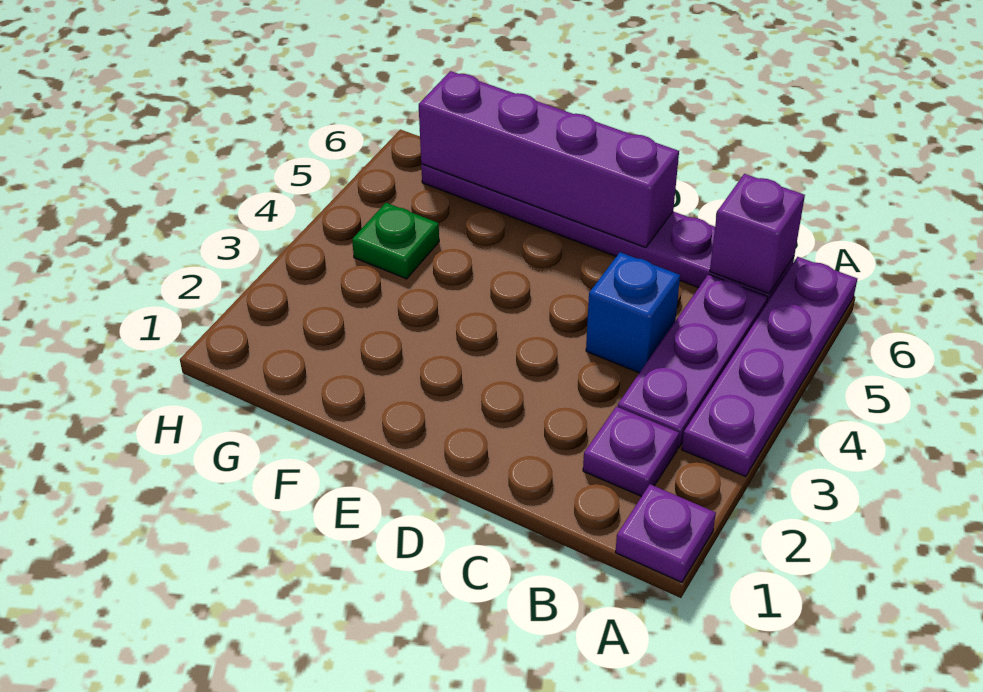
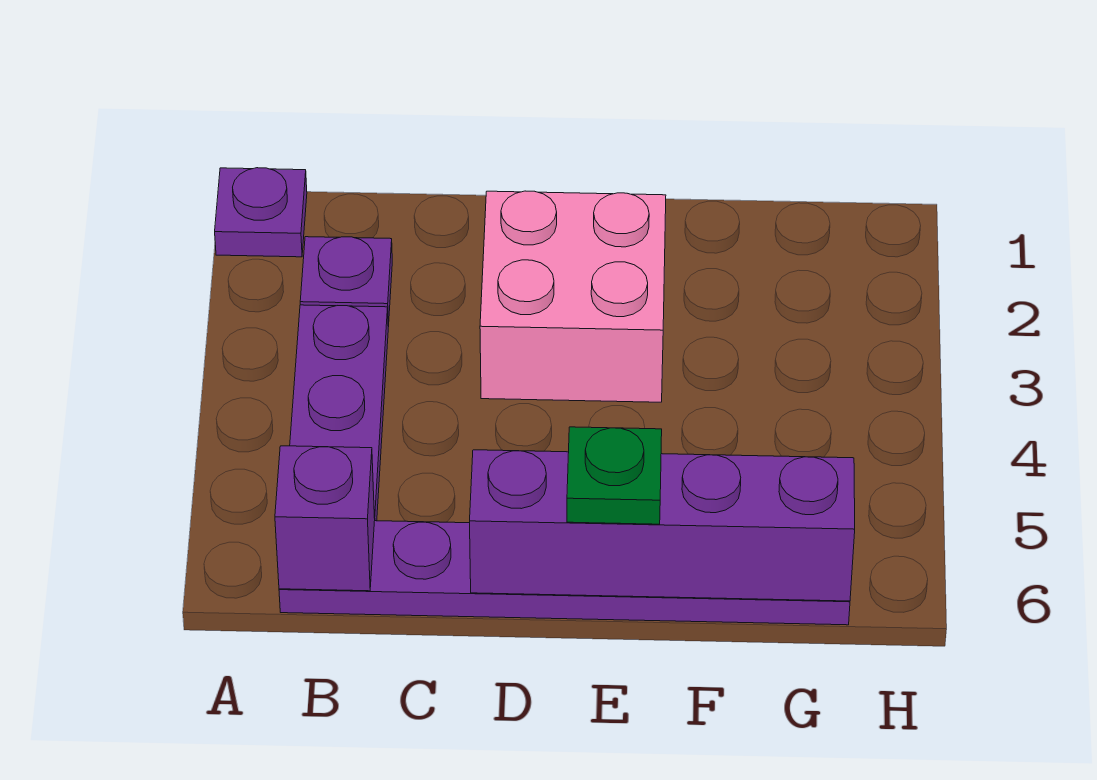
purple 1x4 plate [682,257,857,476] -> none
blue 1x1 brick [586,252,680,373] -> none
none -> pink 2x2 brick [480,191,666,402]
green 1x1 plate [352,203,439,279] -> green 1x1 plate moved to [567,427,662,524]

